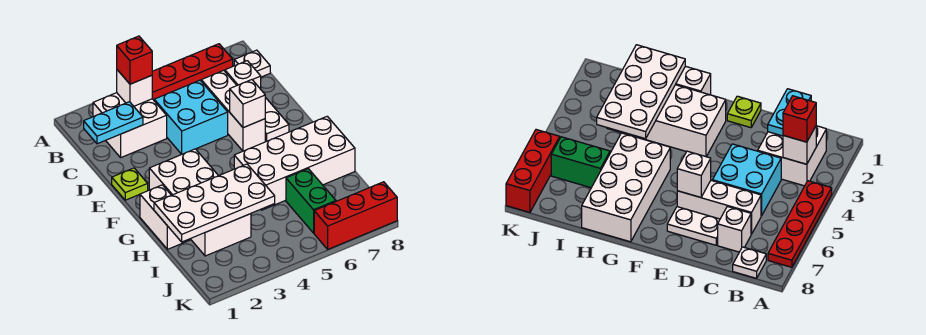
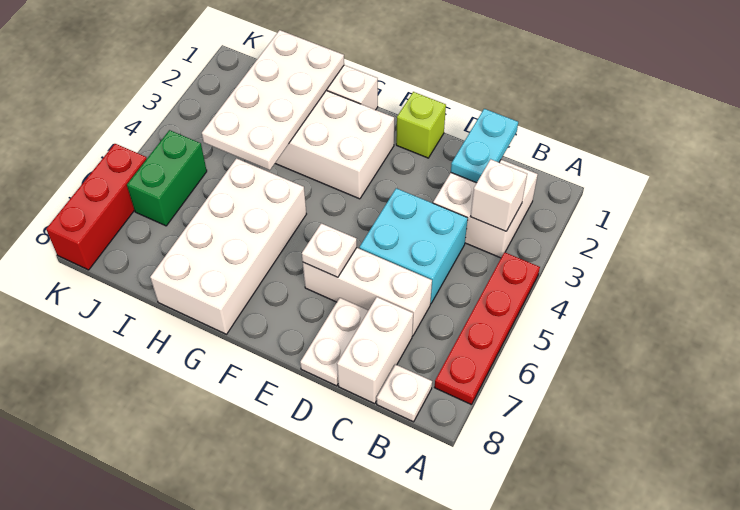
red 1x1 brick [117,36,152,84] -> none
white 1x1 brick [225,61,261,89] -> white 1x2 brick [337,297,413,404]
white 1x2 plate [265,97,289,141] -> white 1x2 plate turned to [300,298,369,386]
lime 1x1 plate [112,168,148,200] -> lime 1x1 brick [396,92,446,158]
white 1x1 brick [230,80,265,128] -> white 1x1 plate [302,223,357,277]
green 1x2 brick [286,169,336,233] -> green 1x2 brick turned to [127,130,207,226]

